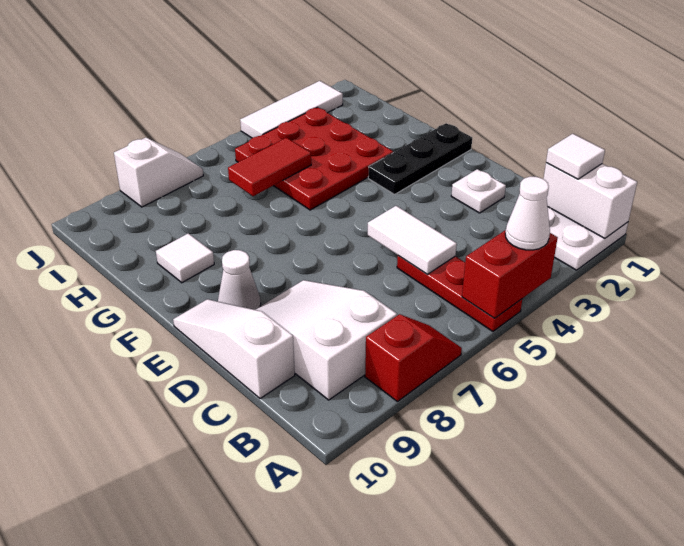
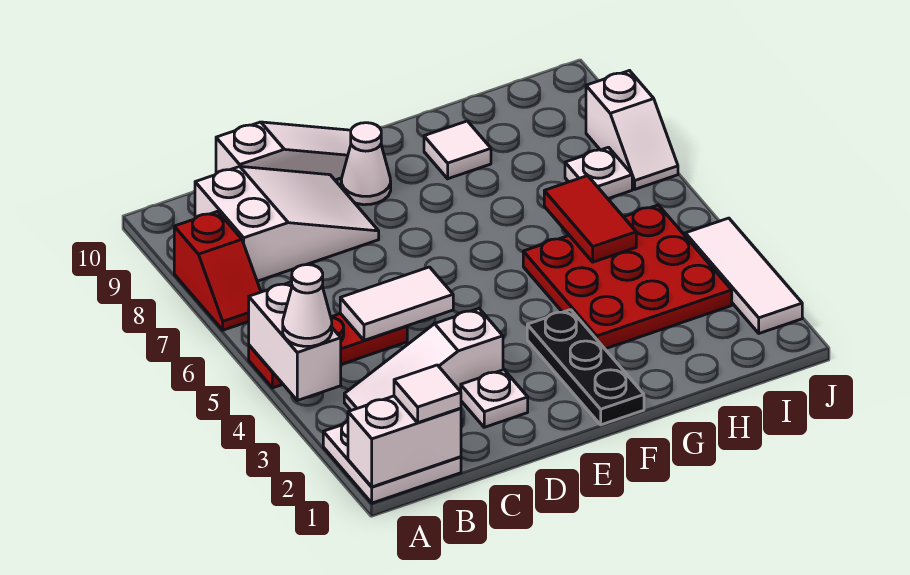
red 1x2 brick [462,230,558,318] -> white 1x2 brick [249,282,341,400]
none -> white 1x3 slope [344,309,503,410]
none -> white 1x1 plate [565,147,632,199]

